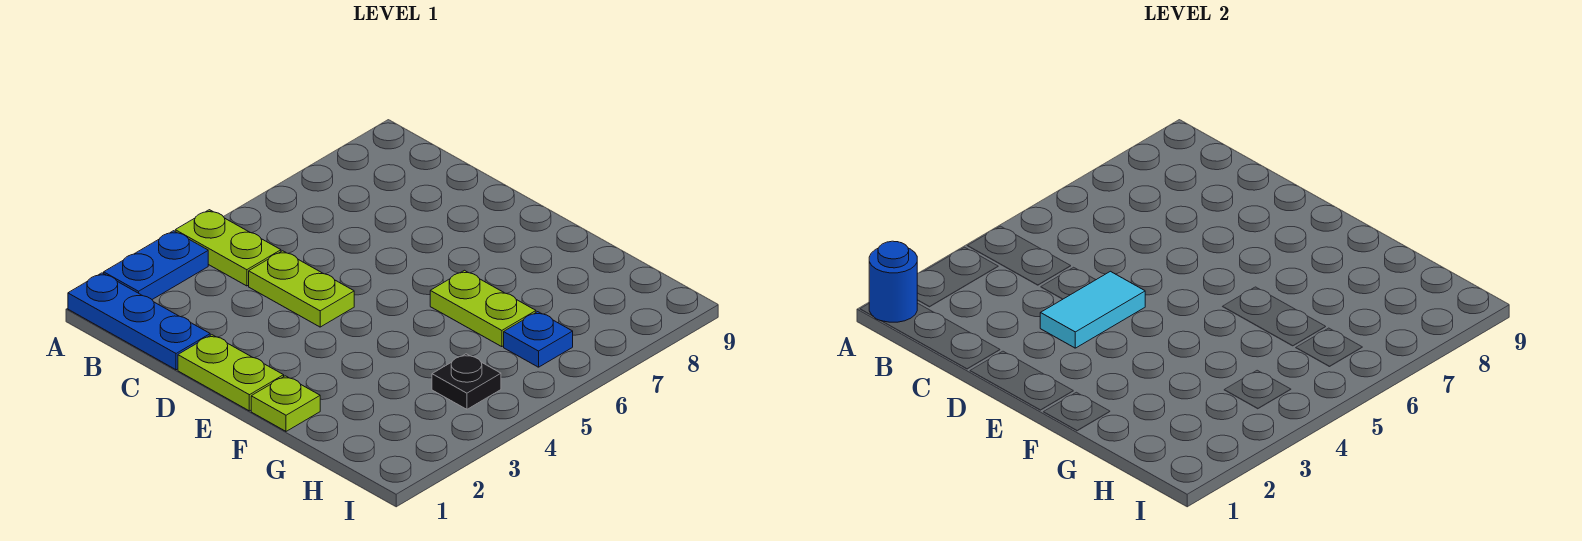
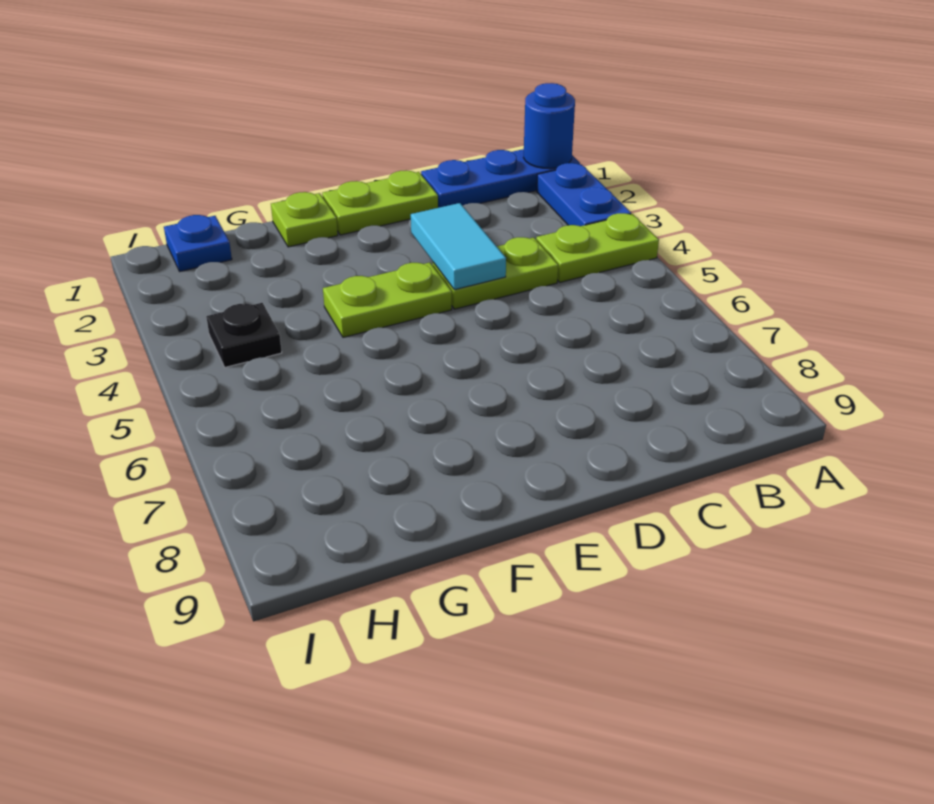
lime 1x2 plate [430,270,536,347] -> lime 1x2 plate moved to [323,262,452,337]
blue 1x1 plate [504,312,573,367] -> blue 1x1 plate moved to [164,215,232,271]

